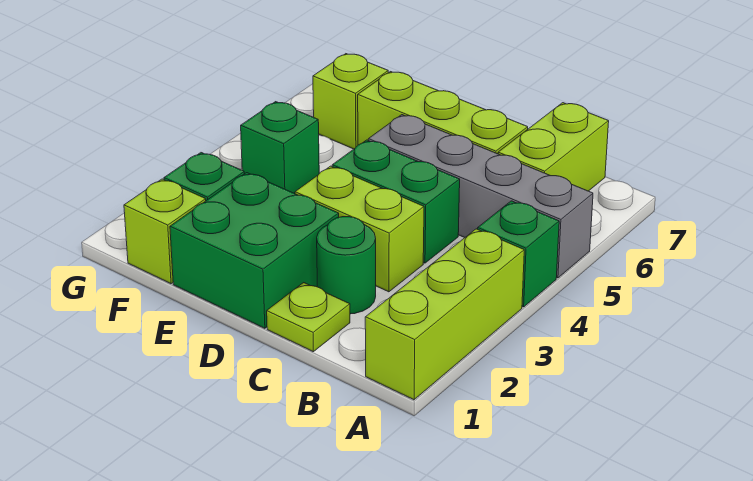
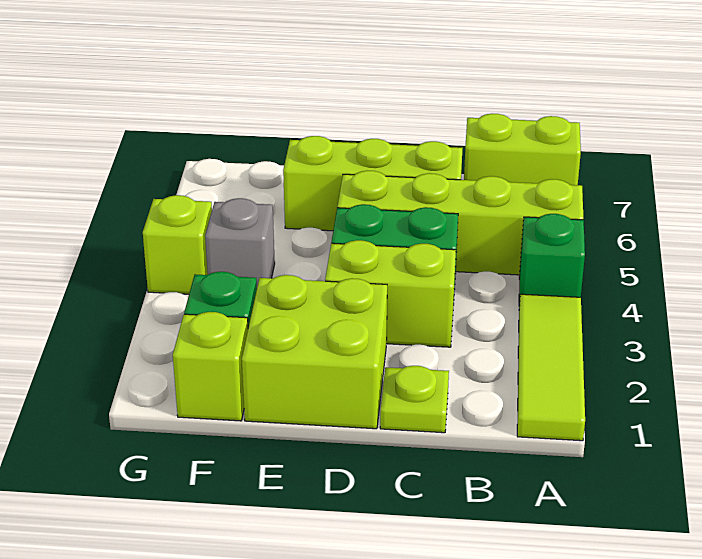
lime 1x3 brick [365,229,524,400] -> lime 1x3 tile [517,294,585,441]
grey 1x4 brick [368,115,593,278] -> lime 1x4 brick [337,171,583,275]
lime 1x2 brick [498,103,609,191] -> lime 1x2 brick turned to [464,114,581,185]
green 1x1 round brick [317,217,376,314] -> none
green 2x2 brick [170,173,339,328] -> lime 2x2 brick [242,275,387,429]
green 1x1 brick [241,102,319,194] -> grey 1x1 brick [205,198,275,287]
lime 1x1 brick [313,54,388,149] -> lime 1x1 brick moved to [143,195,212,294]

